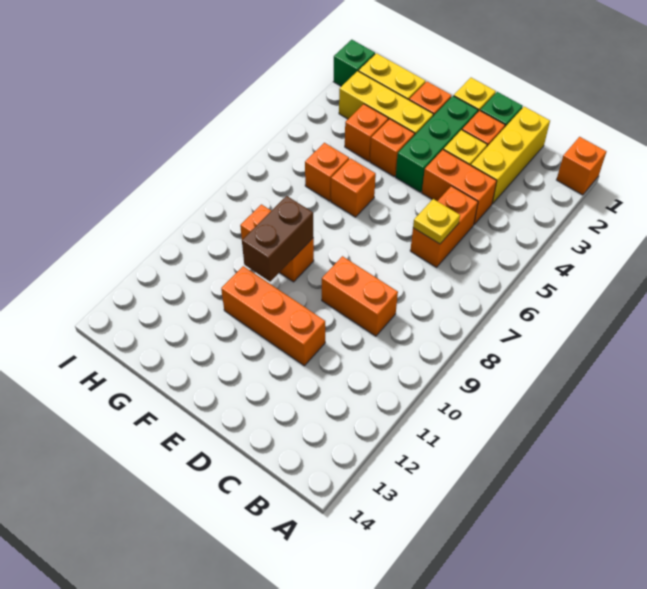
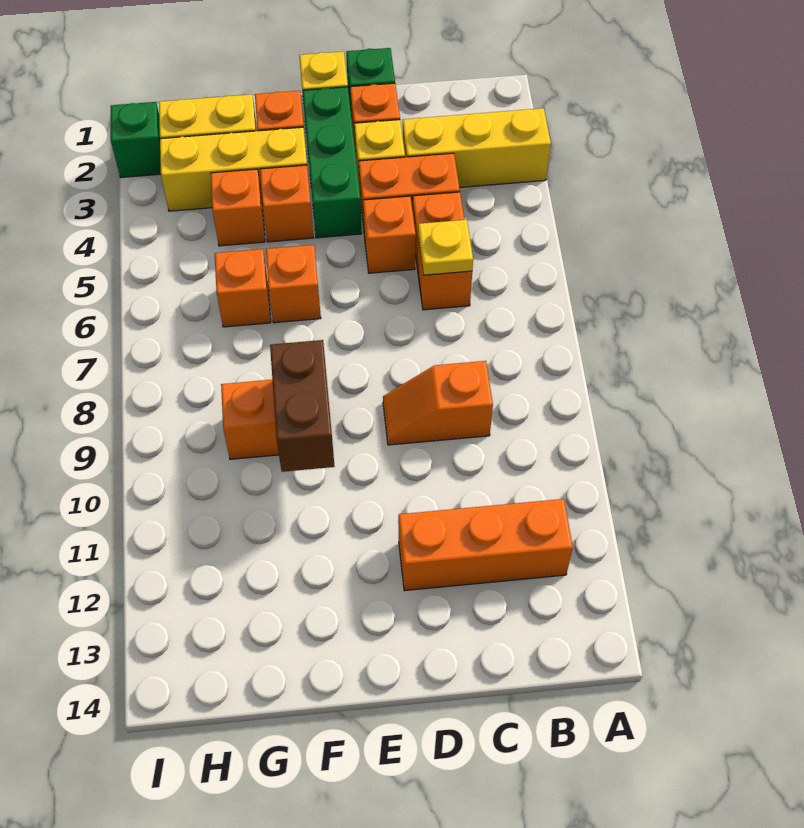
orange 1x1 brick [557,137,607,195] -> orange 1x1 brick moved to [363,196,416,273]
yellow 1x3 brick [471,107,550,204] -> yellow 1x3 brick turned to [403,108,551,187]
orange 1x2 brick [322,256,398,336] -> orange 1x2 slope [383,361,493,445]
orange 1x3 brick [221,266,325,366] -> orange 1x3 brick moved to [399,499,573,591]

